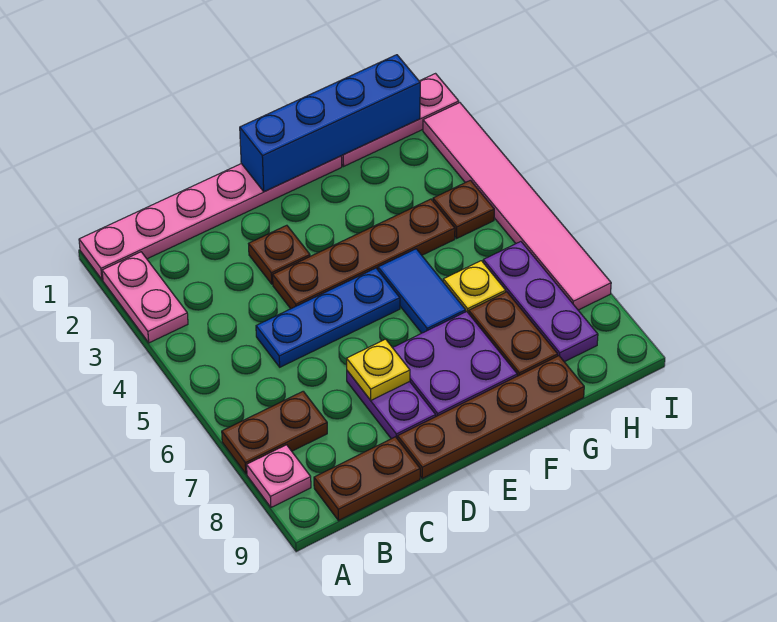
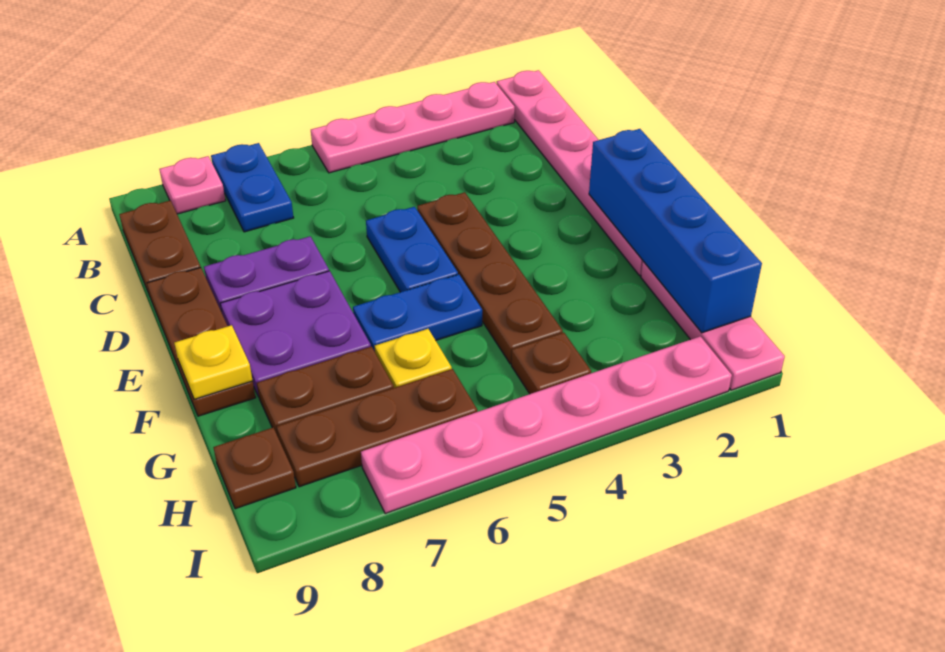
pink 1x2 plate [102,252,188,343] -> pink 1x4 plate [311,82,515,173]
brown 1x2 plate [222,391,327,474] -> blue 1x2 plate [211,143,294,232]
blue 1x3 plate [256,268,400,367] -> blue 1x2 plate [366,207,458,292]
brown 1x1 plate [249,225,310,284] -> brown 1x1 plate moved to [213,428,296,509]
yellow 1x1 plate [347,339,410,400] -> yellow 1x1 plate moved to [174,325,253,399]
brown 1x4 plate [398,356,584,479] -> brown 1x3 plate [147,268,256,416]
blue 1x2 tile [378,249,466,333] -> blue 1x2 plate [353,275,482,351]
purple 1x3 plate [483,242,598,362] -> brown 1x3 plate [277,369,477,487]
pink 1x6 tile [423,103,611,310] -> pink 1x6 plate [361,336,732,514]

